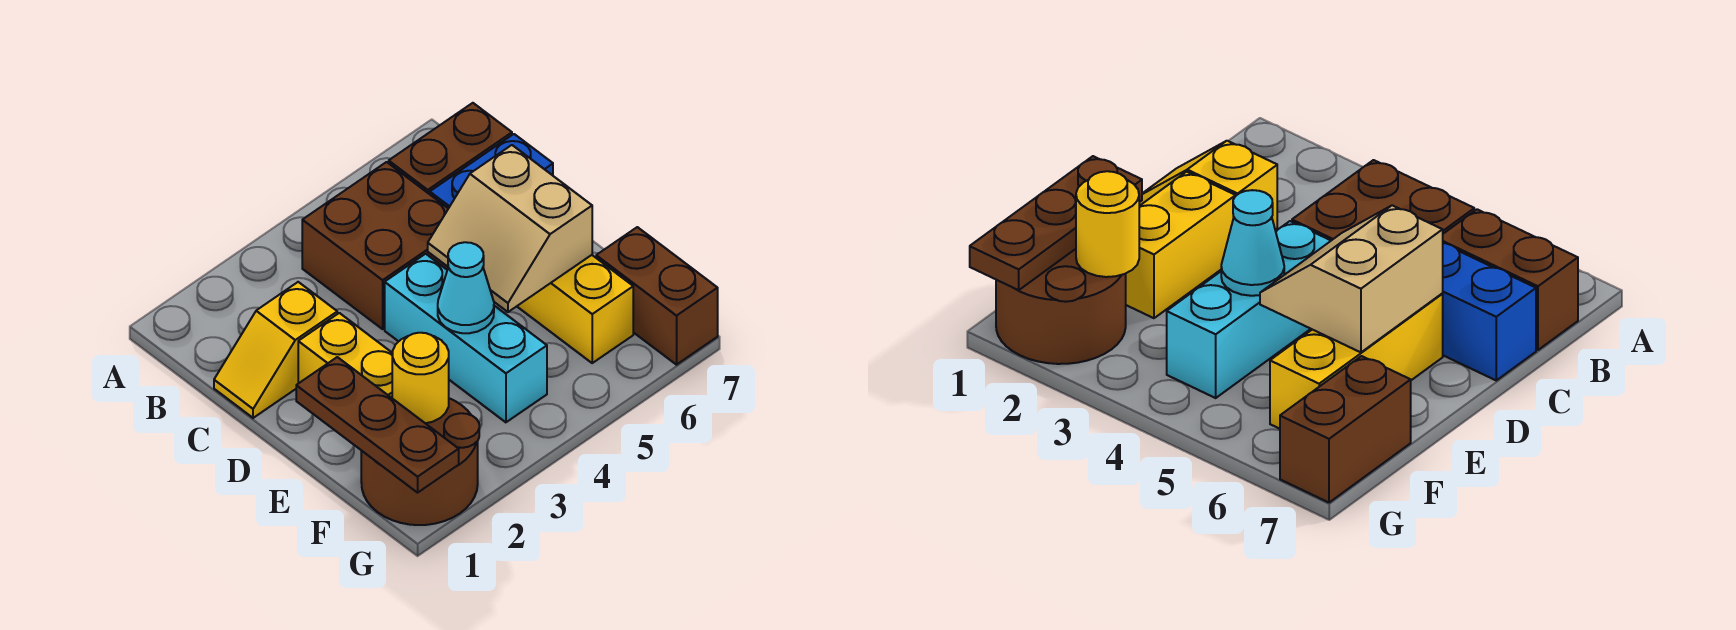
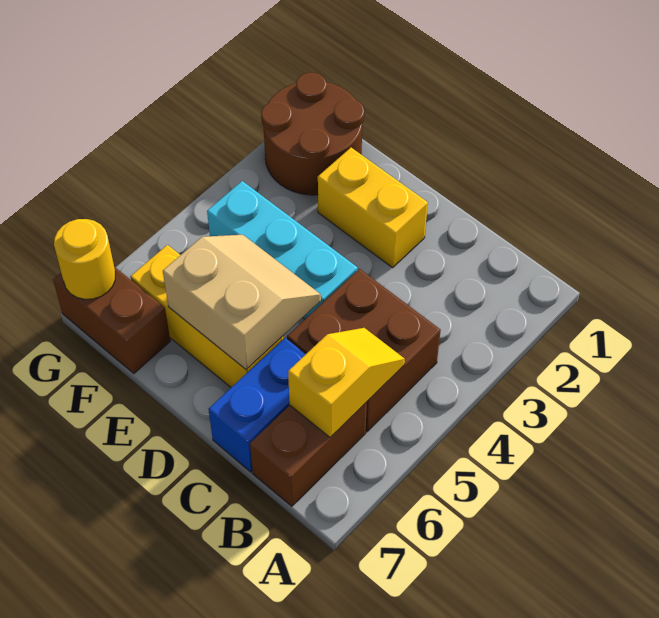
yellow 1x2 slope [214,282,337,418] -> yellow 1x2 slope moved to [288,328,405,437]
brown 1x3 plate [296,357,459,493] -> none
cyan 1x1 cone [438,242,494,333] -> none
yellow 1x1 round brick [392,333,449,423] -> yellow 1x1 round brick moved to [54,219,116,299]

